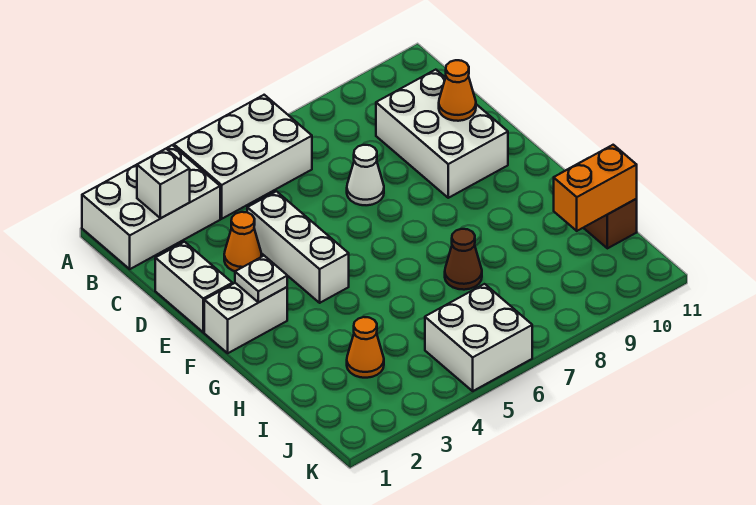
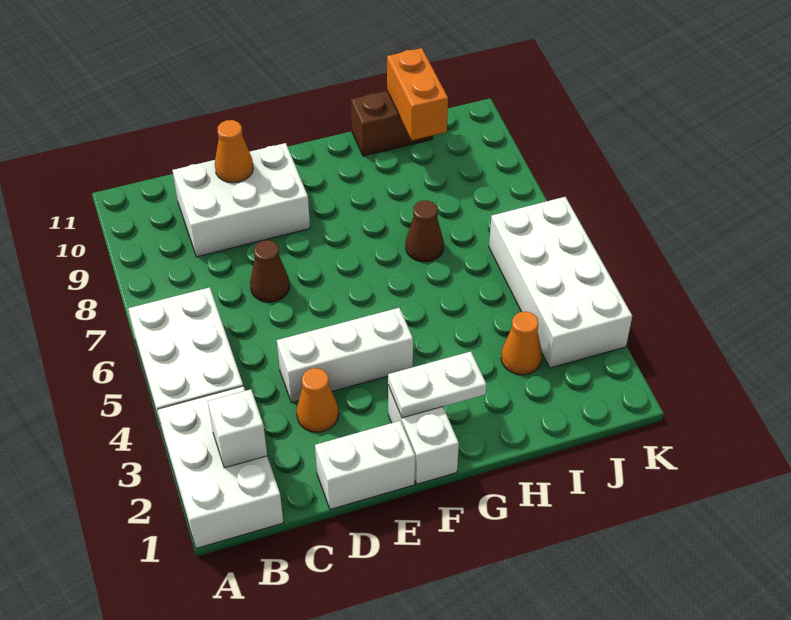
white 1x1 cone [347,145,384,205] -> brown 1x1 cone [250,240,290,302]
white 1x1 plate [235,256,287,302] -> white 1x2 plate [388,352,486,418]
white 2x2 brick [425,284,532,391] -> white 2x4 brick [489,197,632,368]

